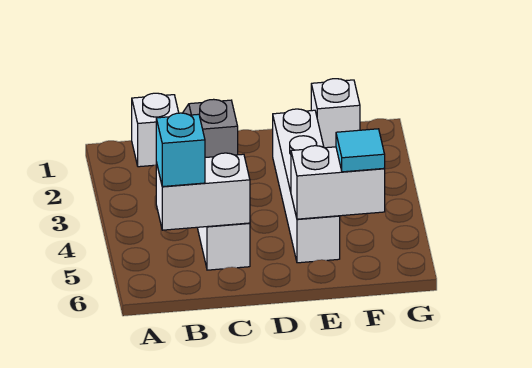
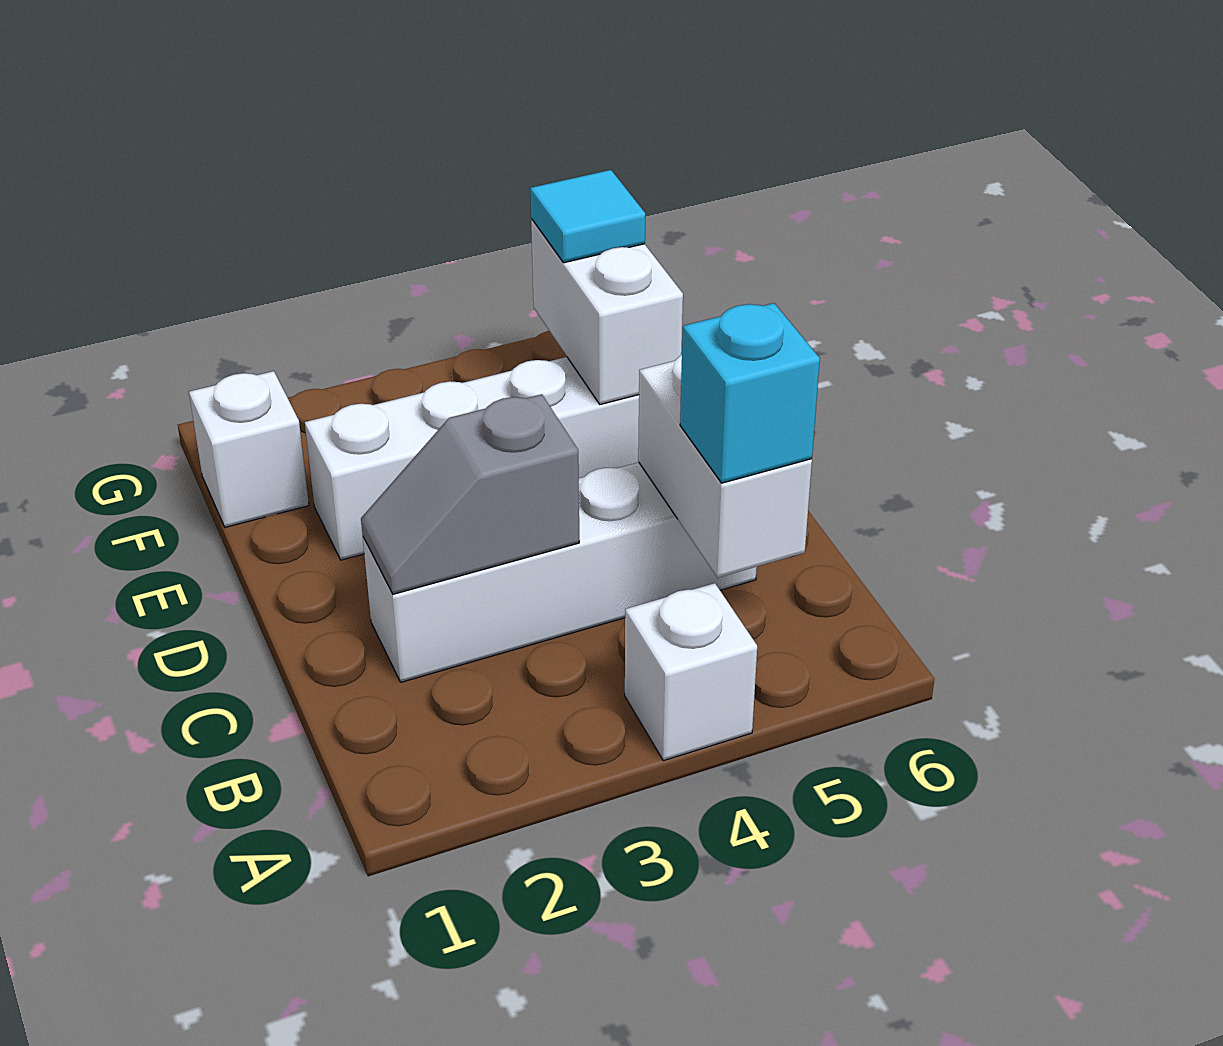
white 1x1 brick [132,93,179,167] -> white 1x1 brick moved to [625,583,757,761]

